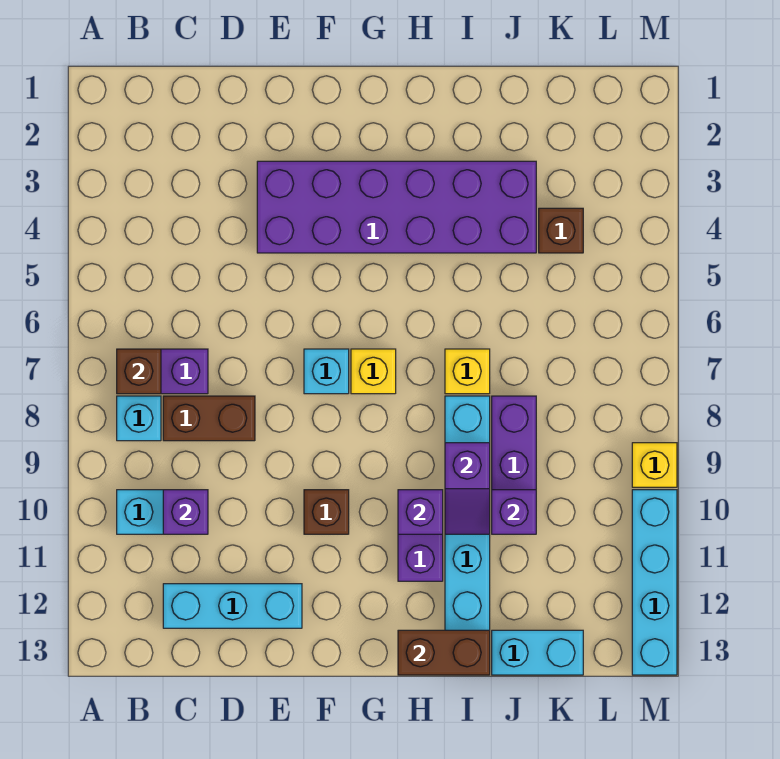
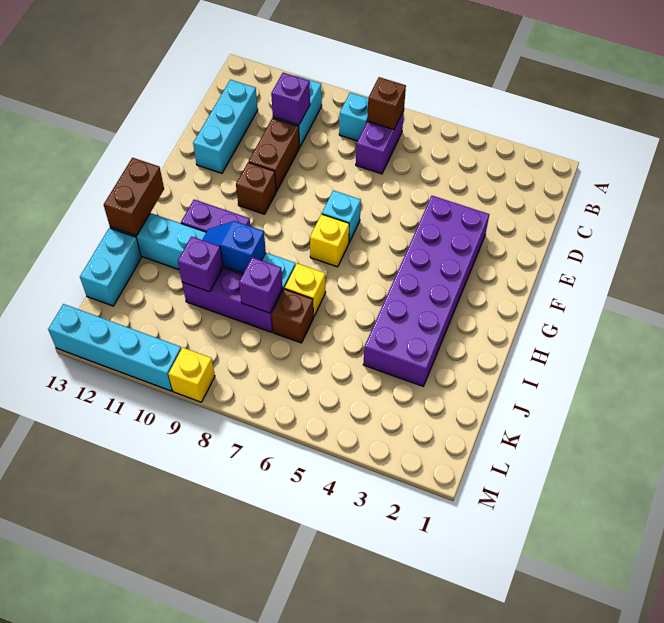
brown 1x2 brick [163,396,255,441] -> brown 1x2 brick moved to [249,118,299,191]
purple 1x1 brick [398,490,443,534] -> purple 1x1 brick moved to [239,257,283,313]
purple 1x2 slope [445,443,490,534] -> blue 1x2 slope [202,221,266,273]
brown 1x1 brick [539,208,583,253] -> brown 1x1 brick moved to [272,289,313,343]

